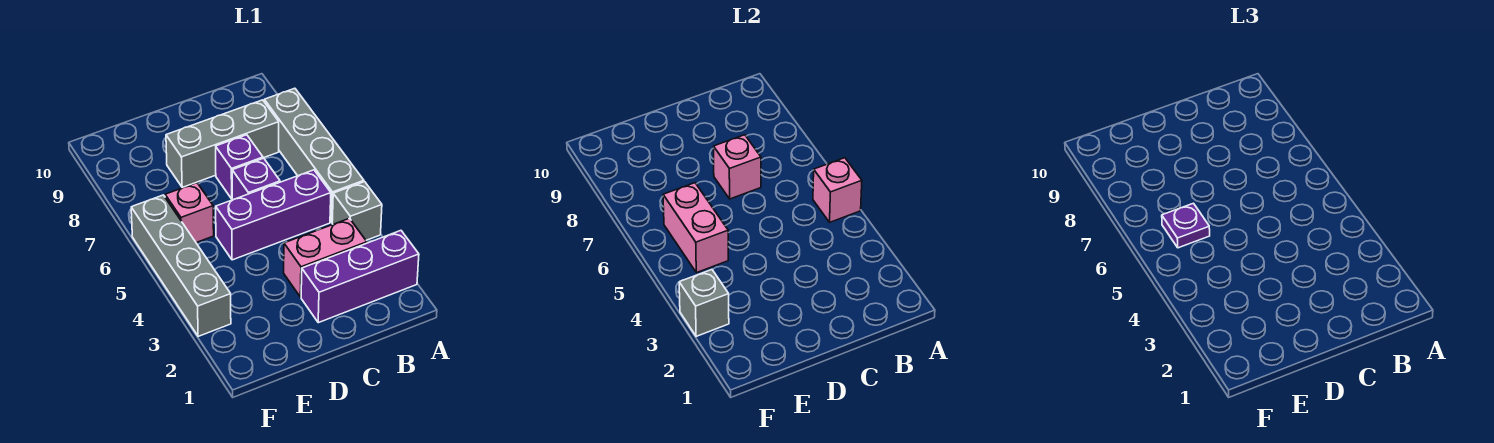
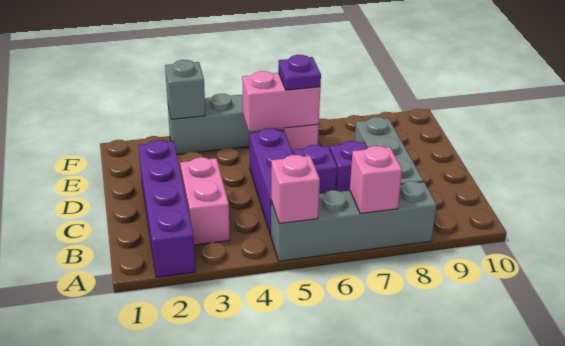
purple 1x3 brick [301,231,419,323] -> purple 1x4 brick [138,140,195,277]
grey 1x1 brick [332,182,382,240] -> none
pink 1x1 brick [714,135,761,199] -> pink 1x1 brick moved to [350,146,402,214]

